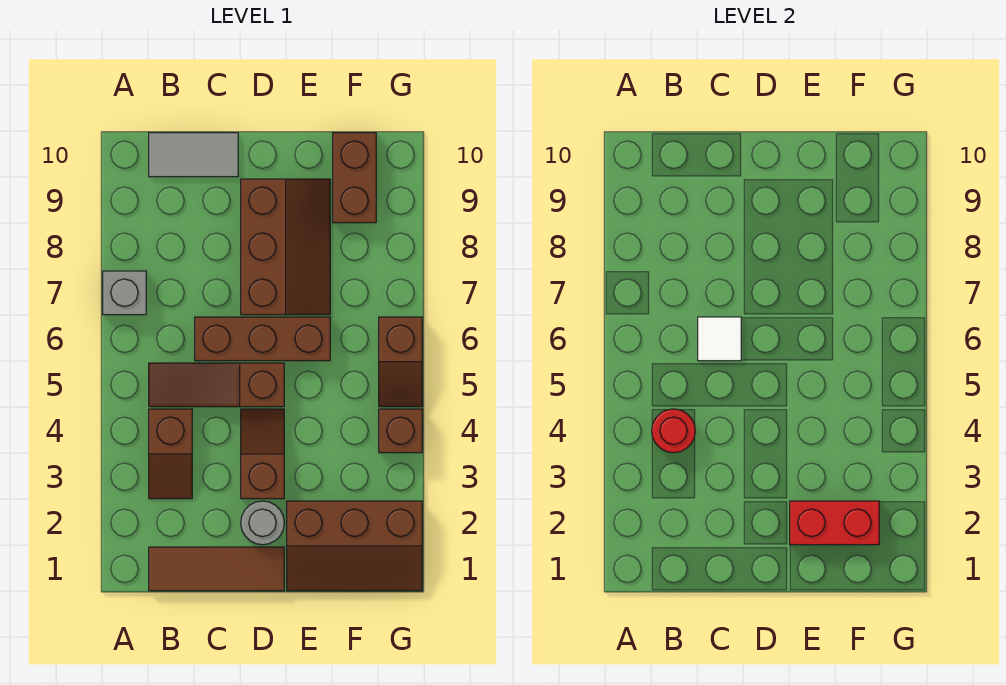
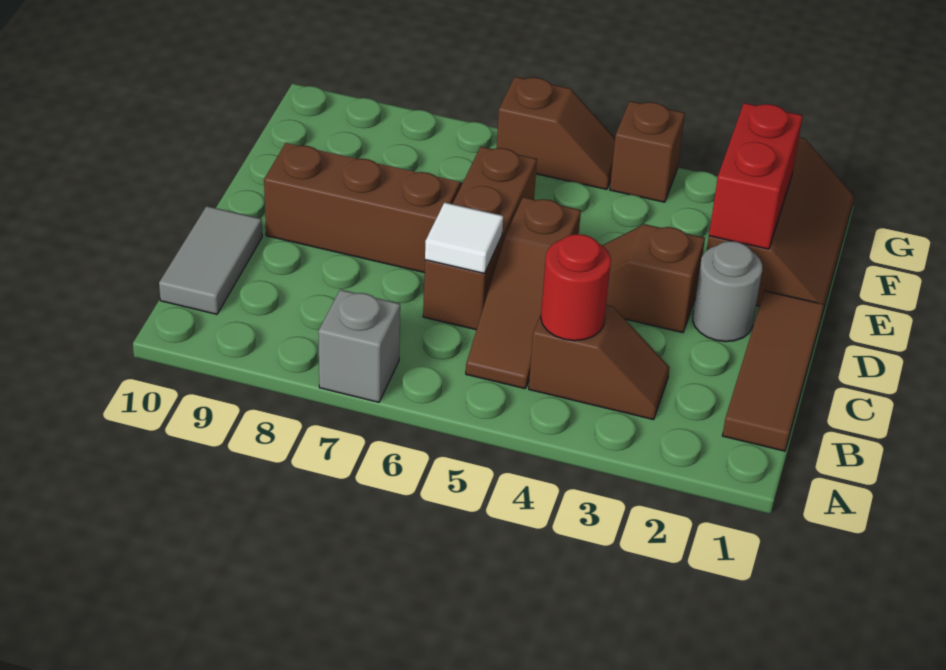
brown 1x2 brick [333,133,376,223] -> none

